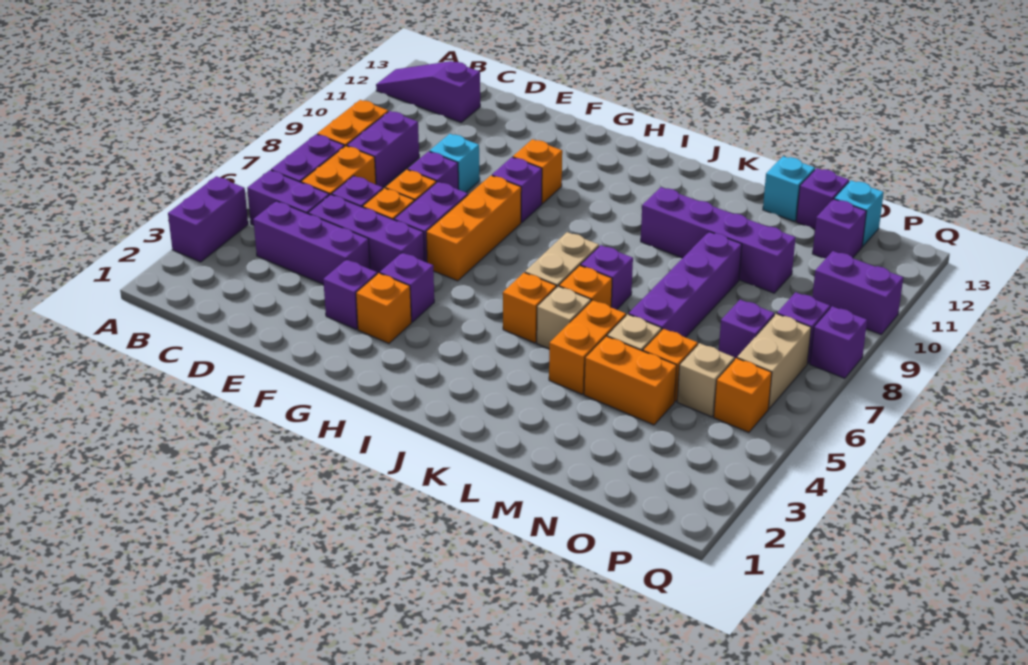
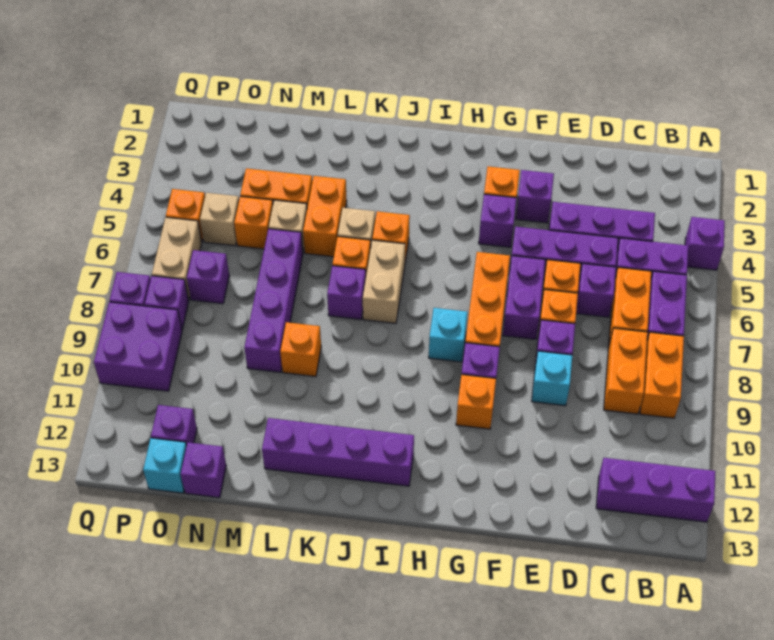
purple 1x2 brick [168,176,248,262] -> purple 1x1 brick [685,217,725,270]
purple 1x3 slope [376,61,480,122] -> purple 1x3 brick [596,458,716,522]
purple 1x2 brick [347,111,419,187] -> orange 1x2 brick [604,328,648,414]
purple 1x4 brick [641,187,796,293] -> purple 1x4 brick moved to [262,418,414,486]
none -> orange 1x1 brick [280,322,321,377]
cyan 1x1 brick [763,156,815,221] -> cyan 1x1 brick moved to [429,308,467,362]
purple 1x2 brick [812,251,903,334] -> purple 2x2 brick [94,302,182,391]

